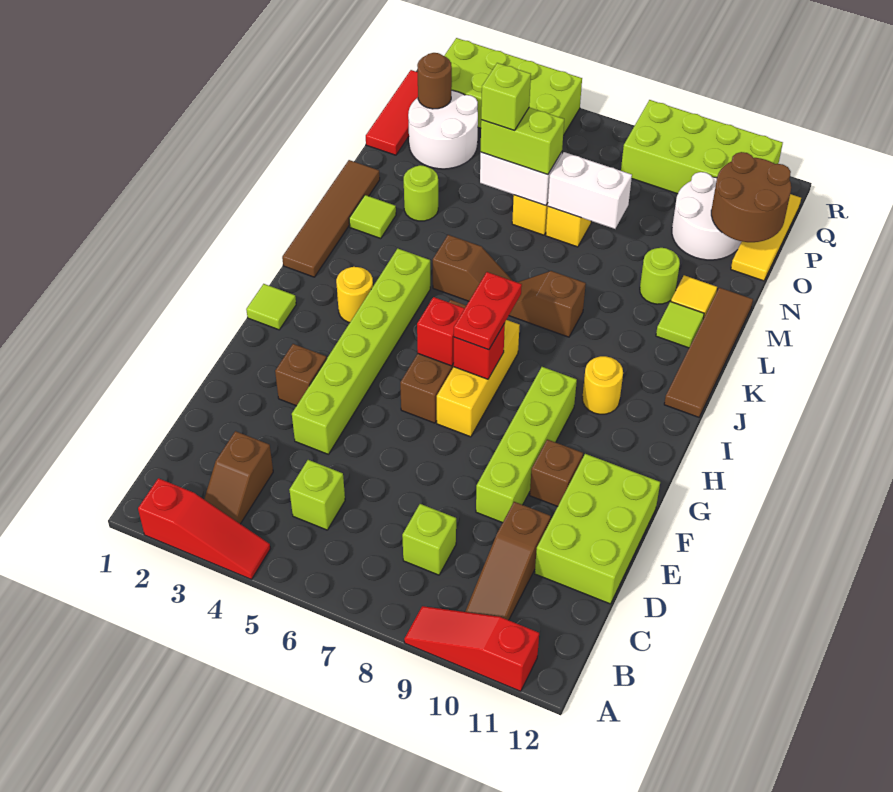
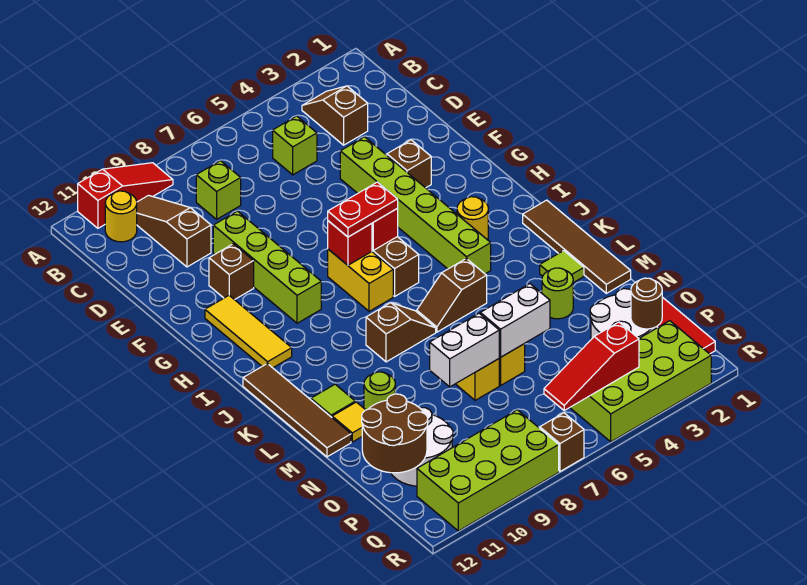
red 1x3 slope [138,478,271,579] -> red 1x3 slope moved to [544,322,639,410]
lime 2x3 brick [535,454,660,604] -> none
yellow 1x3 brick [437,320,520,437] -> yellow 1x2 brick [328,249,393,311]
lime 1x1 tile [246,284,296,330] -> none
red 1x2 plate [454,272,522,350] -> red 1x2 plate turned to [328,182,398,237]
yellow 1x1 round brick [582,356,623,414] -> yellow 1x1 round brick moved to [105,191,137,242]
lime 1x2 brick [481,107,564,175] -> none
lime 1x1 brick [481,63,531,130] -> none
yellow 1x3 tile [731,194,801,281] -> yellow 1x3 tile moved to [205,296,292,368]
none -> brown 1x1 brick [540,413,584,471]

